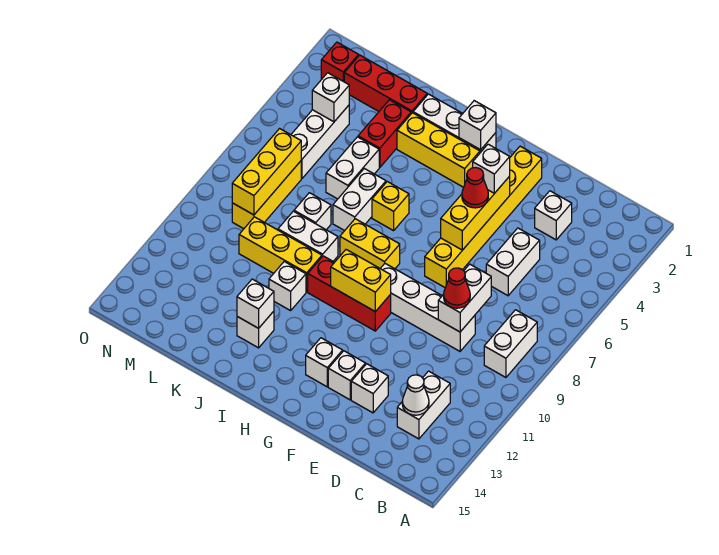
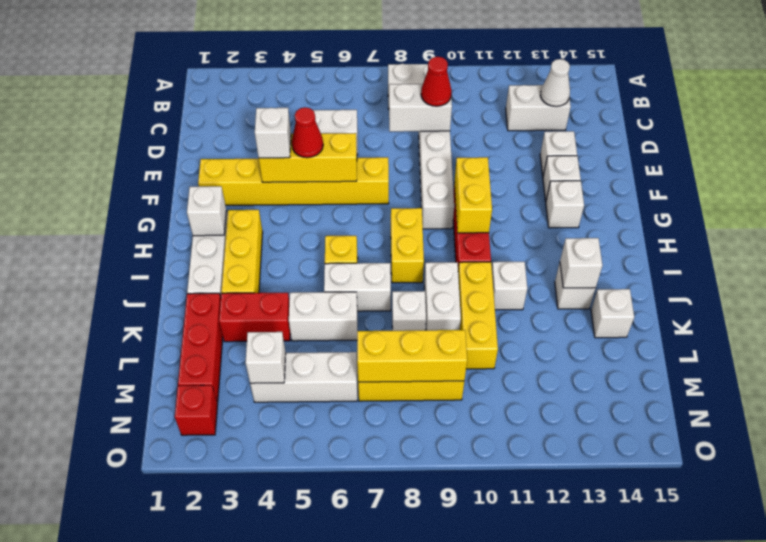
white 1x1 brick [535,191,572,240] -> white 1x1 brick moved to [591,289,634,338]

